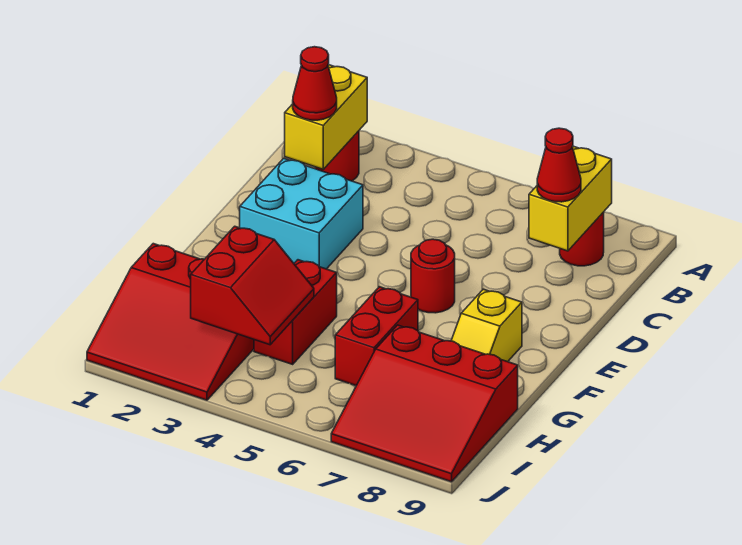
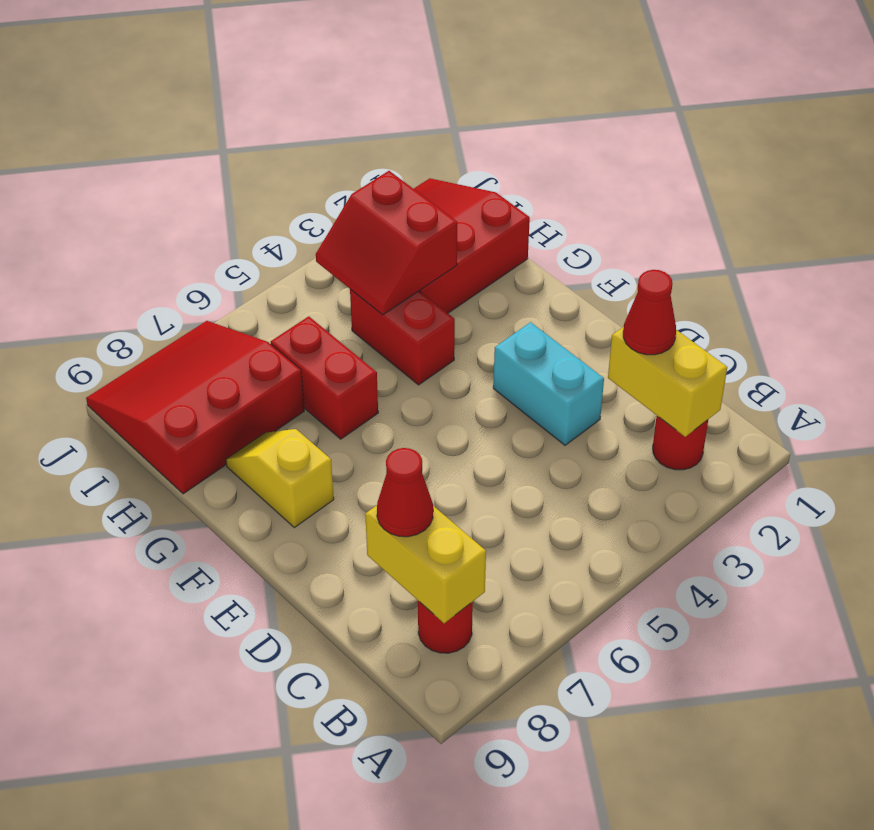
cyan 2x2 brick [240,158,363,269] -> cyan 1x2 brick [493,322,604,445]
red 1x1 round brick [411,239,455,313] -> none

